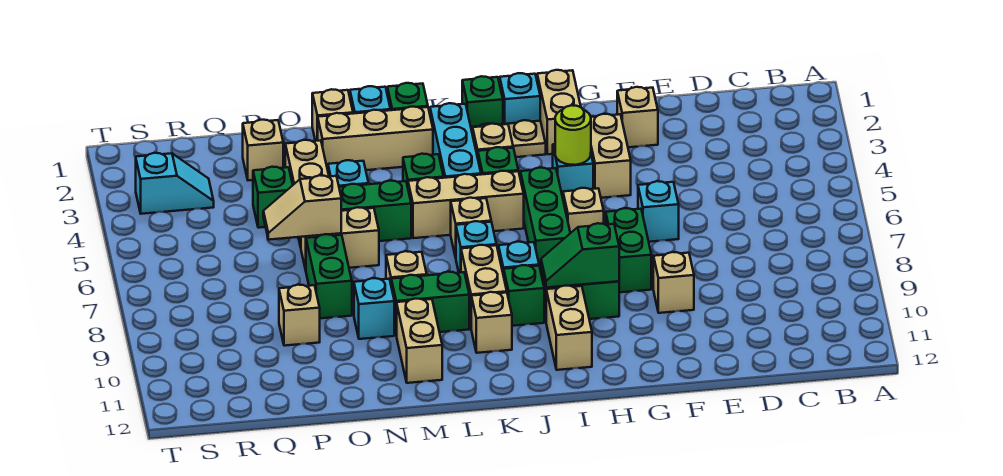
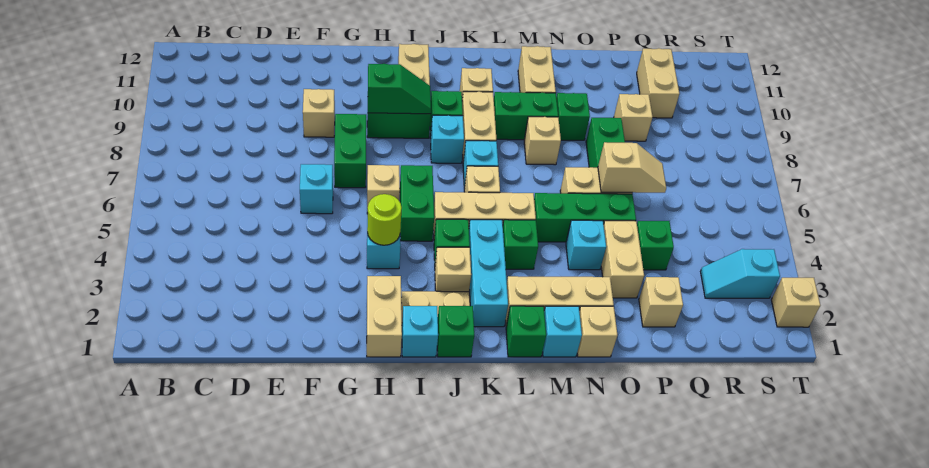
tan 1x1 brick [617,87,658,147] -> tan 1x1 brick moved to [772,278,820,327]
tan 1x2 brick [591,114,631,198] -> tan 1x2 brick moved to [637,48,679,118]
green 1x3 brick [520,168,570,271] -> green 1x2 brick [400,165,434,241]
cyan 1x1 brick [354,278,394,339] -> green 1x1 brick [556,93,590,140]

